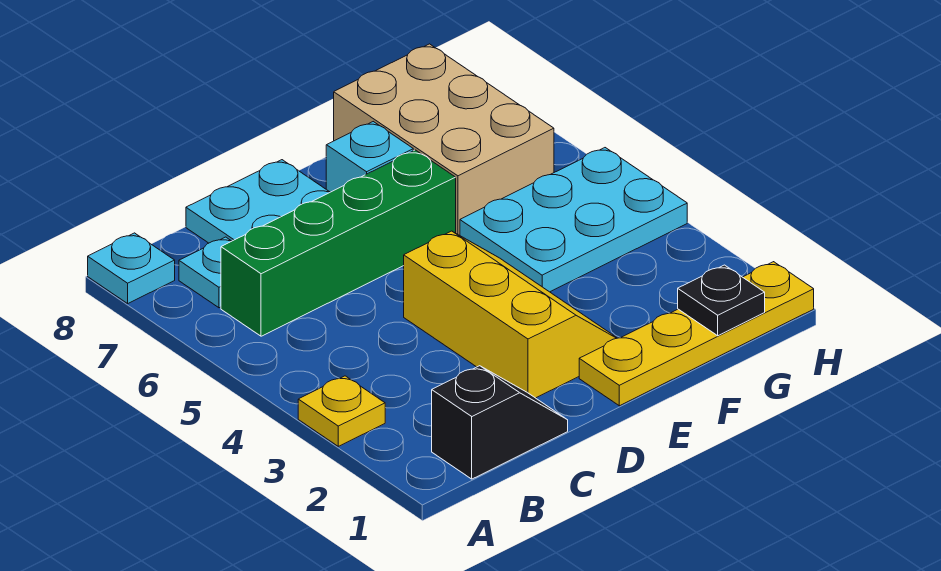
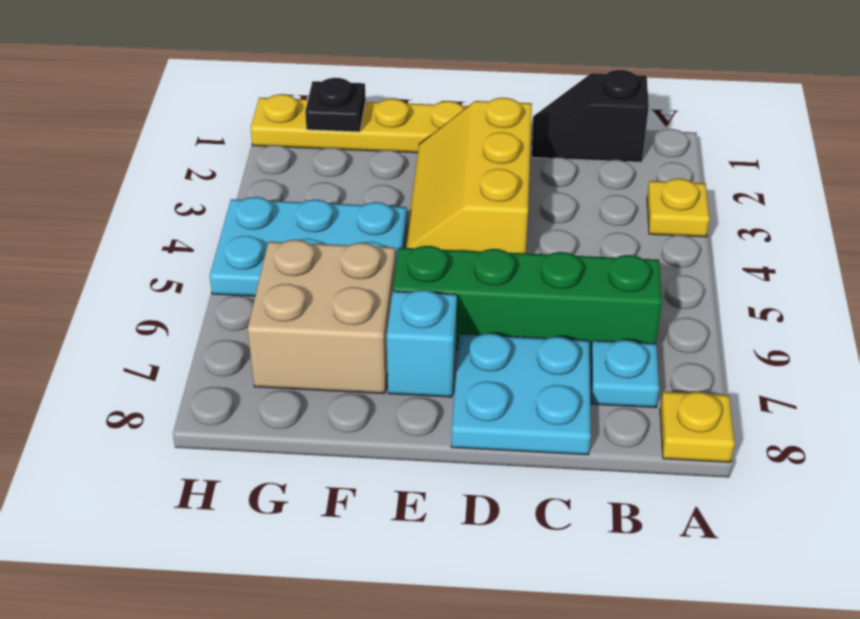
cyan 1x1 plate [88,233,175,303] -> yellow 1x1 plate [660,392,735,462]
tan 2x3 brick [334,44,554,235] -> tan 2x2 brick [248,240,396,394]

